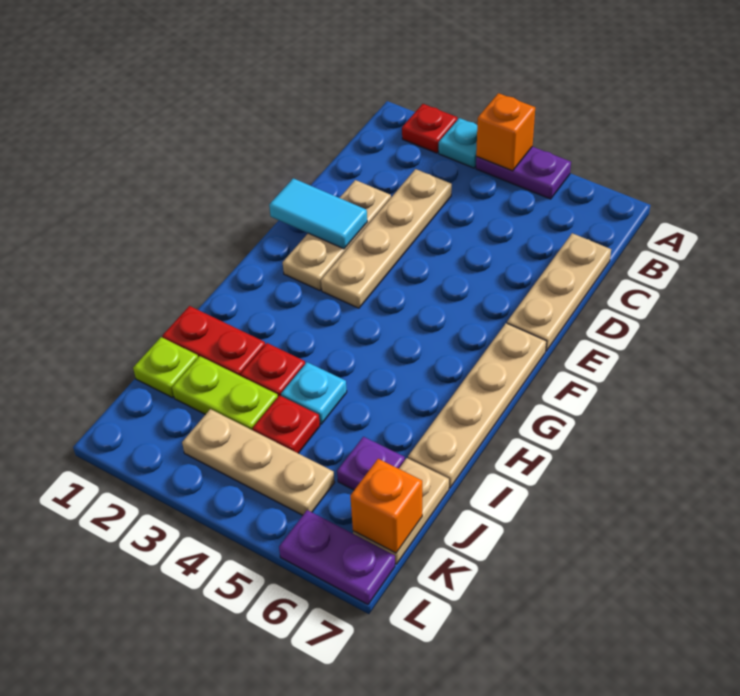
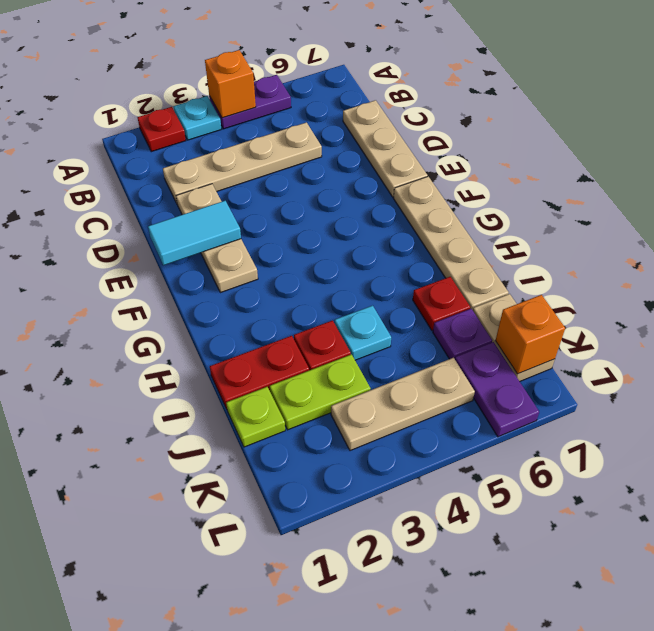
tan 1x4 plate [321,169,452,308] -> tan 1x4 plate turned to [163,122,322,203]
red 1x1 plate [253,395,320,453] -> red 1x1 plate moved to [413,277,470,331]
purple 1x2 plate [279,510,395,604] -> purple 1x2 plate turned to [455,342,539,437]

